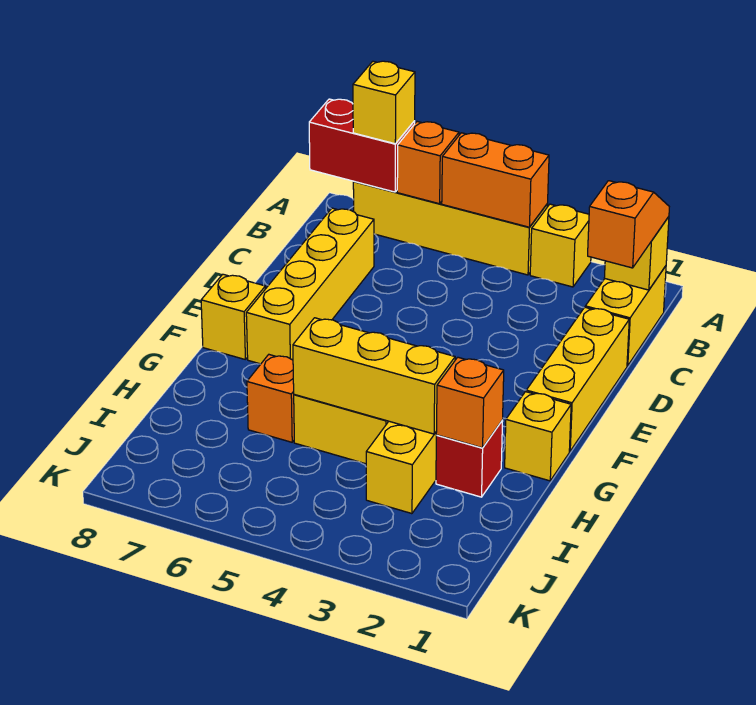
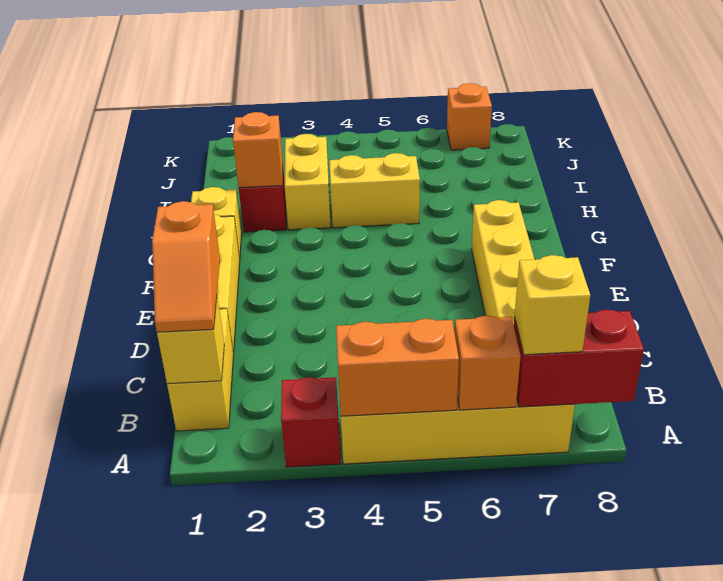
yellow 1x1 brick [530,204,591,287] -> red 1x1 brick [281,377,340,467]
yellow 1x1 brick [201,274,265,359] -> none
yellow 1x3 brick [293,318,455,434] -> none
orange 1x1 brick [247,355,294,442] -> orange 1x1 brick moved to [447,83,492,150]

